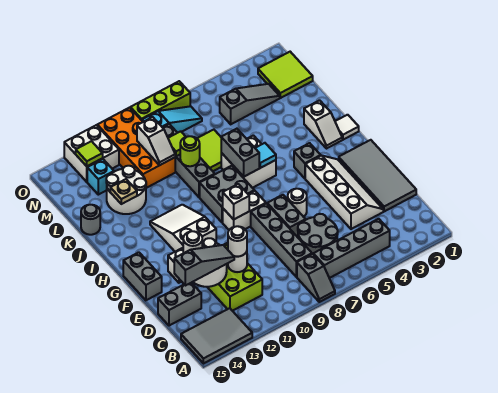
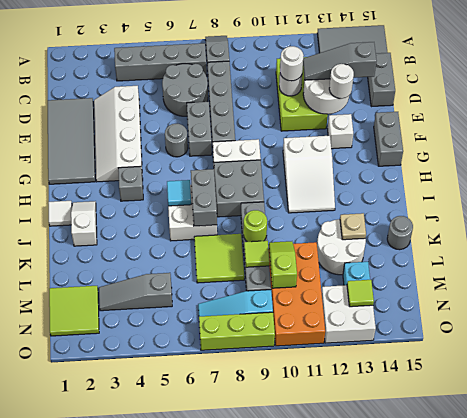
grey 1x2 brick [158,283,201,326] -> grey 1x2 brick turned to [368,53,395,107]
white 1x1 round brick [288,189,307,217] -> grey 1x1 round brick [165,124,188,157]
white 1x1 brick [223,184,249,219] -> none
white 1x2 slope [137,117,175,165] -> lime 1x2 slope [269,241,297,288]

